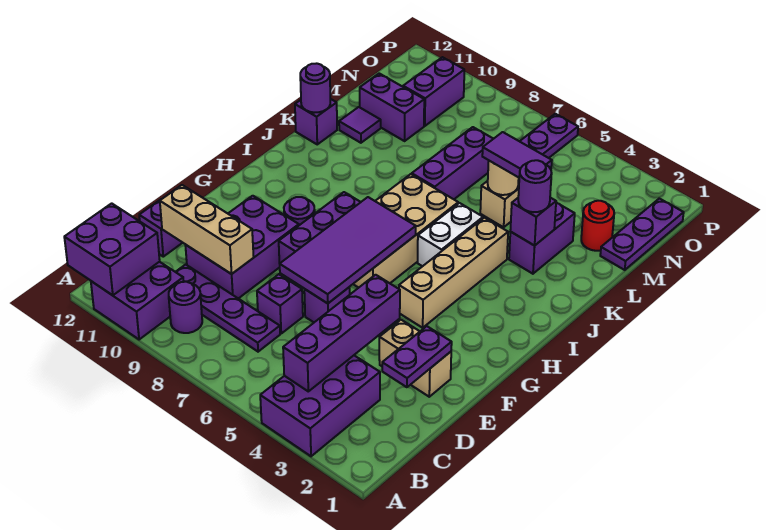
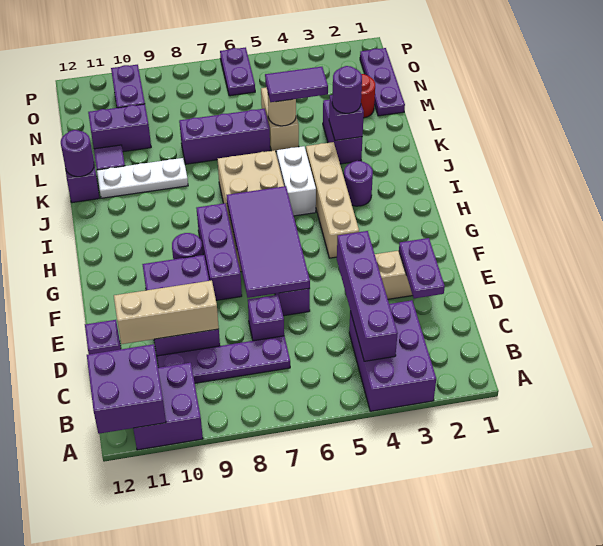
purple 1x1 round brick [169,282,202,333] -> purple 1x1 round brick moved to [344,161,373,206]
purple 1x3 brick [412,127,493,199] -> purple 1x3 brick turned to [179,109,270,164]
none -> white 1x3 plate [97,158,188,198]

